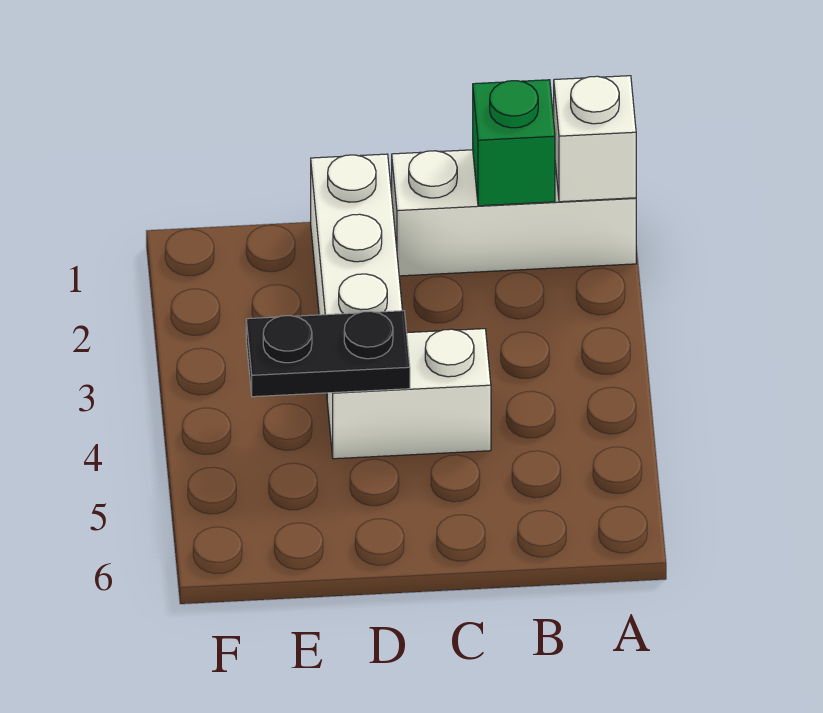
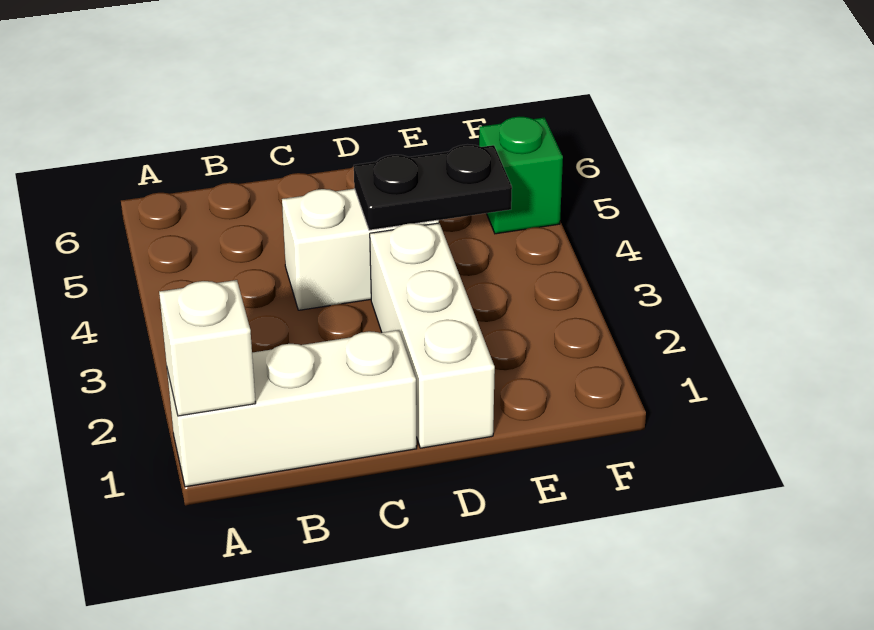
green 1x1 brick [473,80,555,206] -> green 1x1 brick moved to [479,116,563,234]

